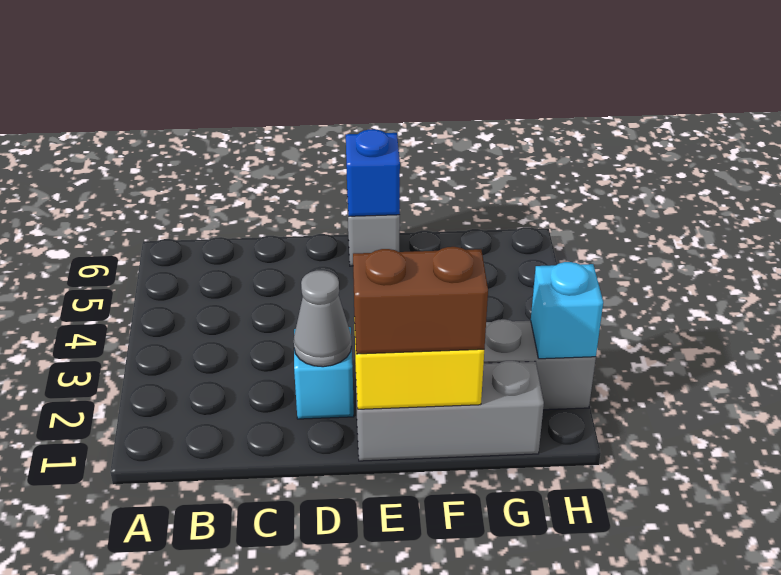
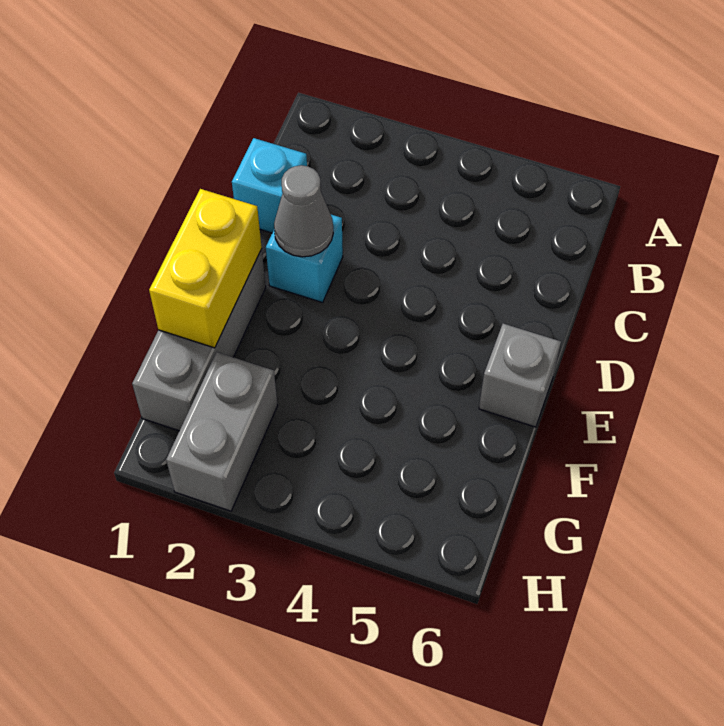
brown 1x2 brick [353,247,488,354] -> none
blue 1x1 brick [346,129,400,216] -> none
cyan 1x1 brick [531,262,603,359] -> cyan 1x1 brick moved to [232,138,307,233]

